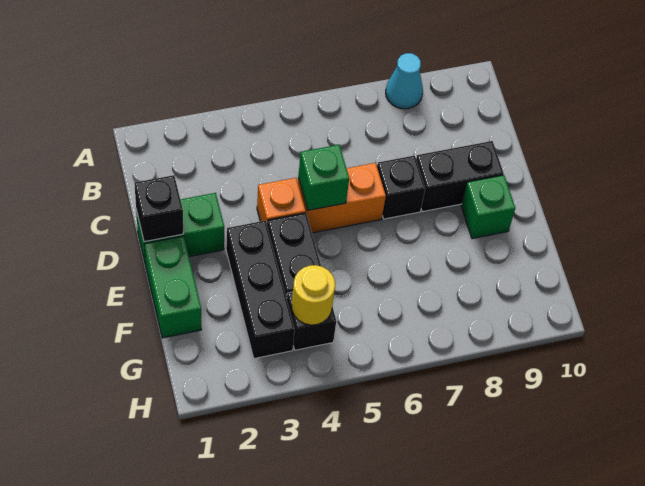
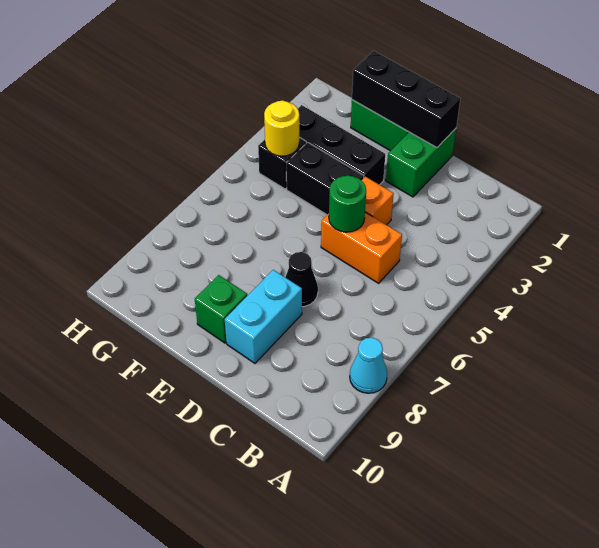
black 1x1 brick [134,175,183,242] -> black 1x3 brick [352,51,460,148]
orange 1x2 brick [298,163,386,233] -> orange 1x2 brick turned to [321,212,402,283]
green 1x1 brick [298,145,349,210] -> green 1x1 round brick [329,176,366,232]
black 1x1 brick [377,155,425,219] -> black 1x1 cone [285,252,318,307]
black 1x2 brick [416,141,504,212] -> cyan 1x2 brick [225,270,302,363]

